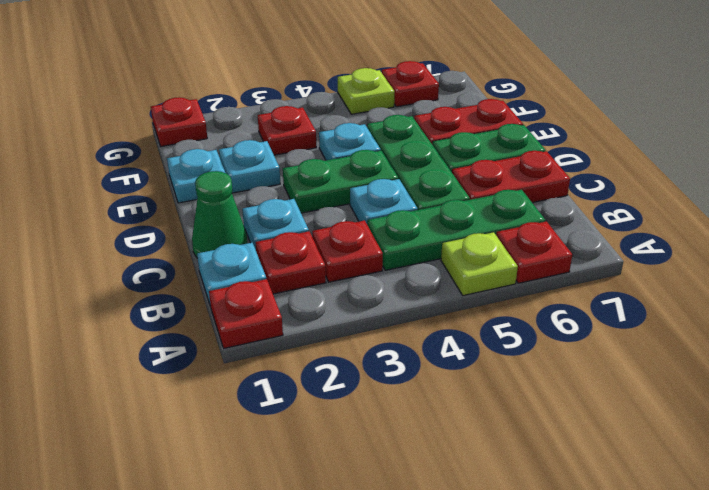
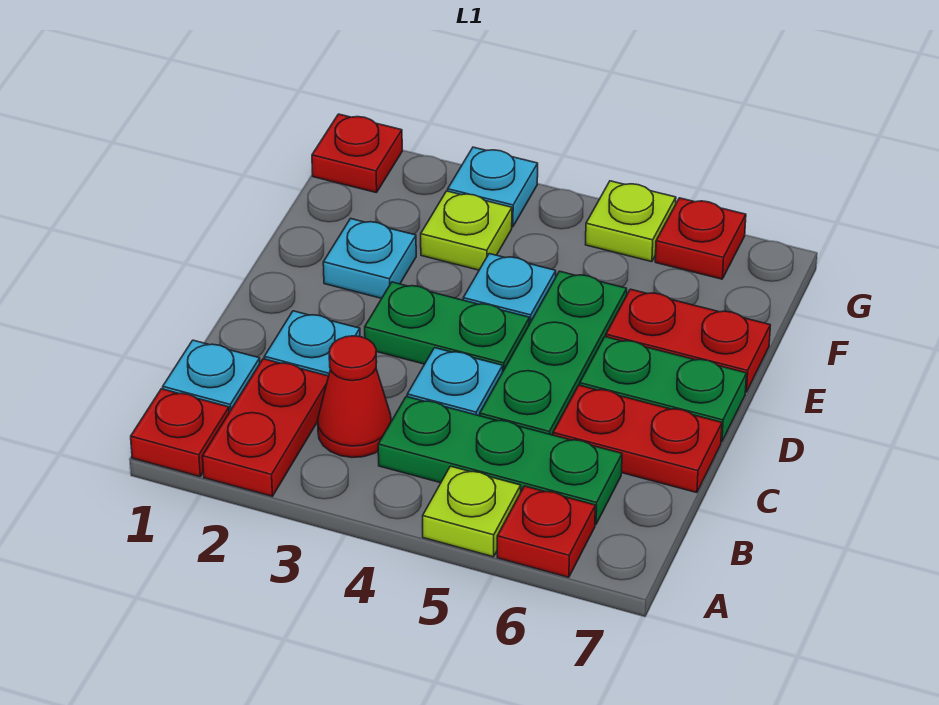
red 1x1 plate [256,231,326,294] -> red 1x2 plate [203,359,329,496]
red 1x1 plate [312,220,383,282] -> red 1x1 cone [318,336,391,458]
green 1x1 cone [192,171,247,258] -> none
cyan 1x1 plate [167,149,225,203] -> cyan 1x1 plate moved to [448,147,538,227]
red 1x1 plate [258,106,316,155] -> lime 1x1 plate [421,191,512,270]

